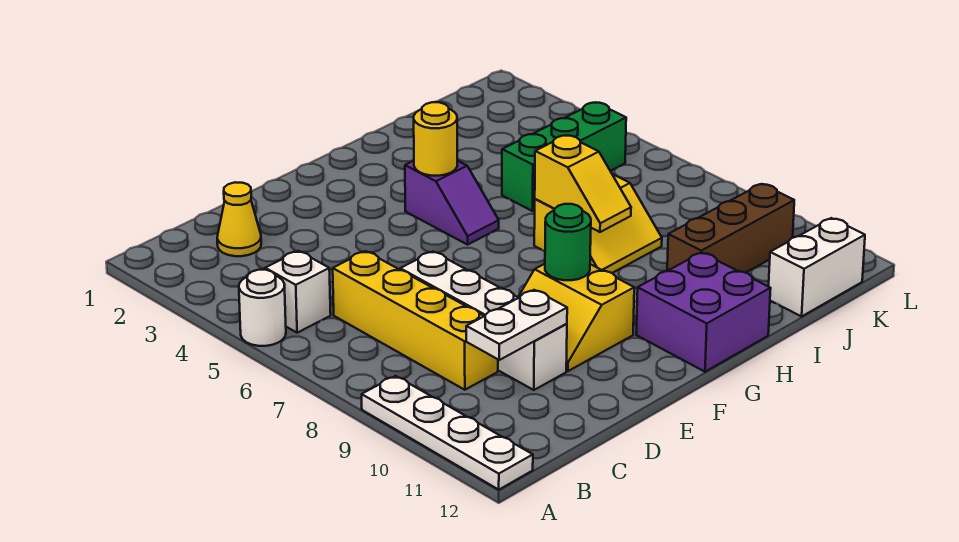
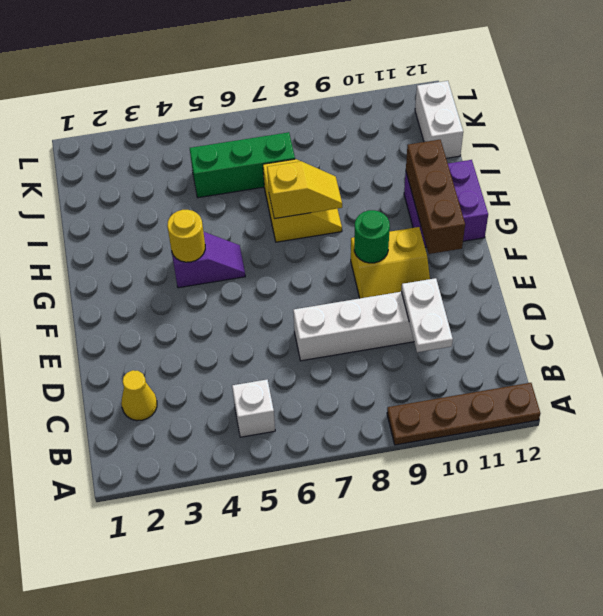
white 1x1 round brick [239,270,286,346] -> none
white 1x4 plate [362,376,533,490] -> brown 1x4 plate [387,383,540,445]
yellow 1x4 brick [333,251,498,390] -> none
green 1x3 brick [502,102,626,211] -> green 1x3 brick turned to [190,132,295,198]
brown 1x3 brick [667,184,794,273] -> brown 1x3 brick moved to [406,140,465,254]

